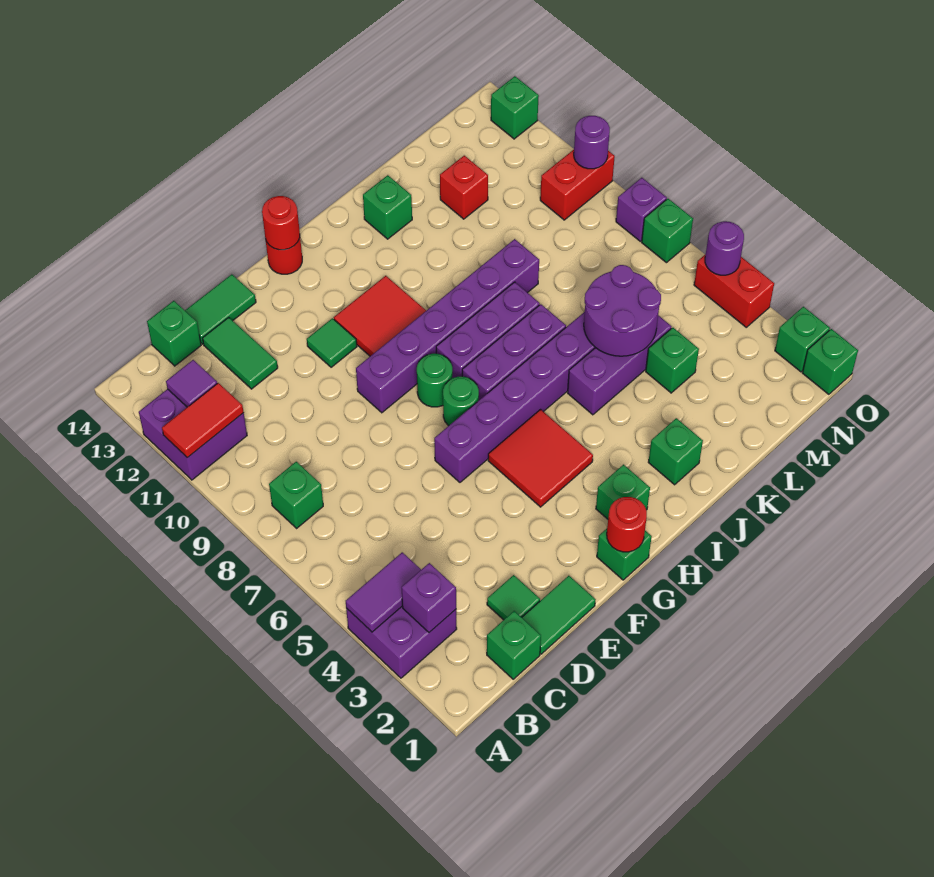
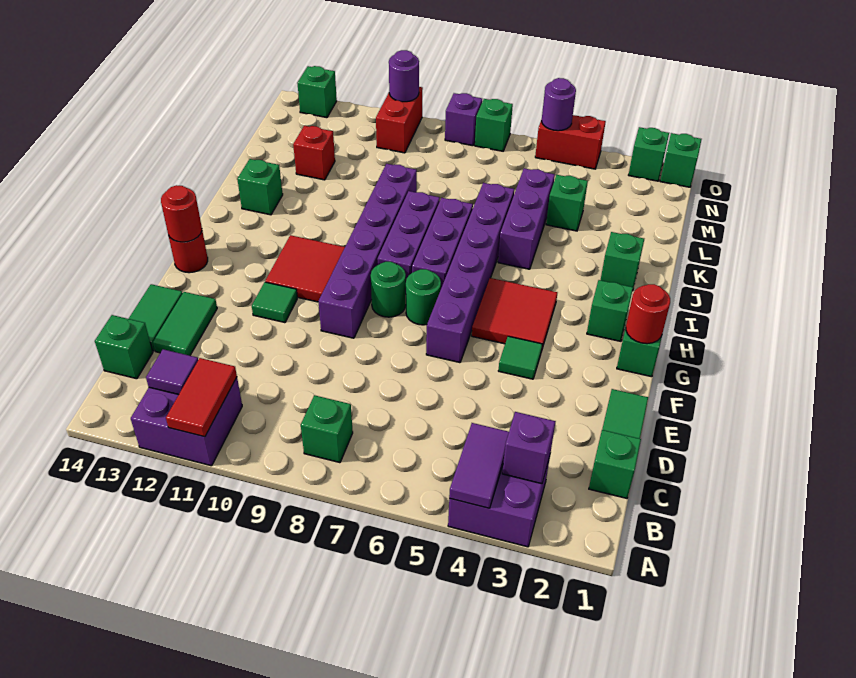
green 1x1 tile [487,575,540,620] -> green 1x1 tile moved to [498,336,542,379]
green 1x2 tile [203,317,278,389] -> green 1x2 tile turned to [153,292,217,356]
purple 2x2 round brick [584,265,661,356] -> none

